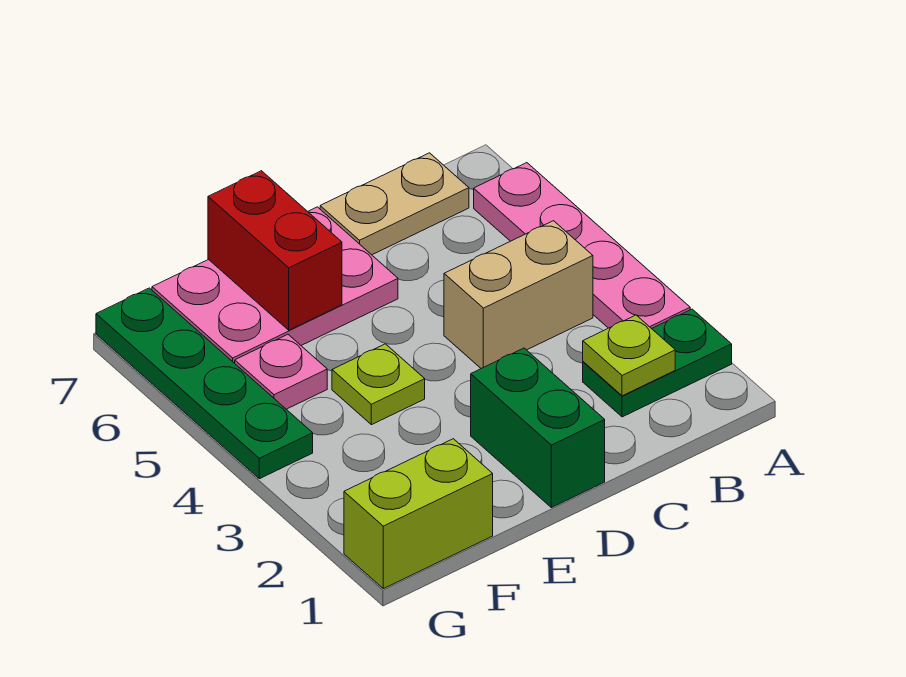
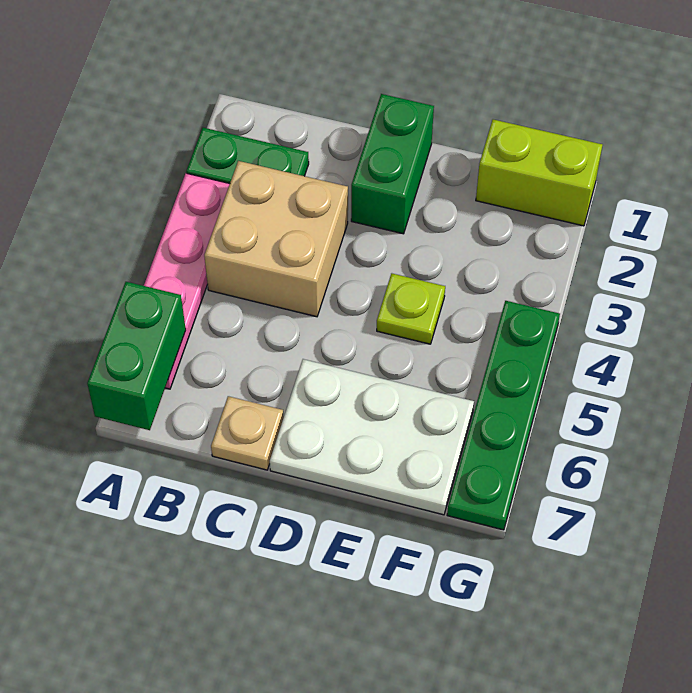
none -> green 1x2 brick [87,282,186,430]
lime 1x1 plate [583,315,675,396] -> none
tan 1x2 brick [444,221,593,368] -> tan 2x2 brick [204,161,348,317]
tan 1x2 plate [320,153,469,255] -> tan 1x1 plate [211,396,284,470]
pink 2x3 plate [152,207,398,363] -> white 2x3 plate [270,359,474,515]
red 1x2 brick [208,171,342,330] -> none
pink 1x1 plate [235,334,327,409] -> none

